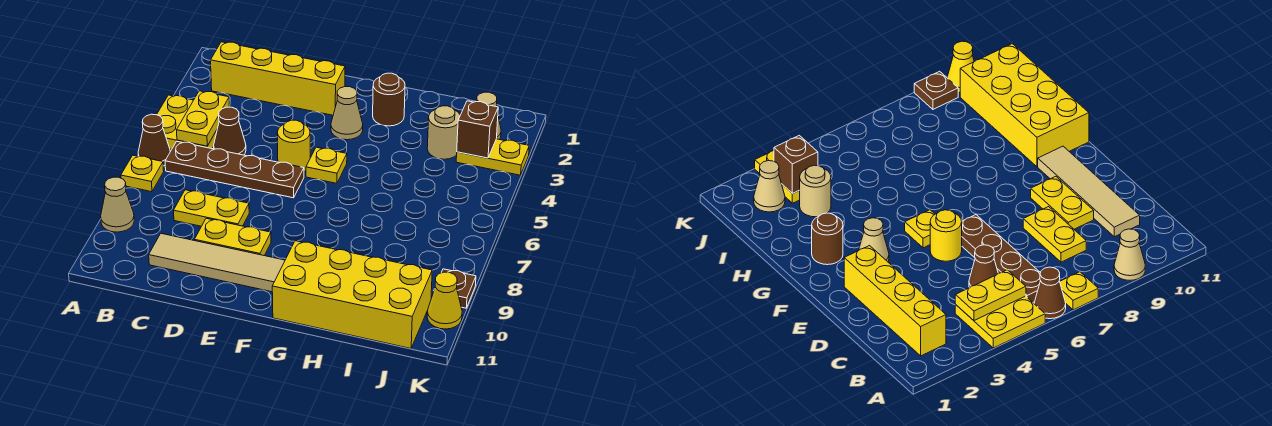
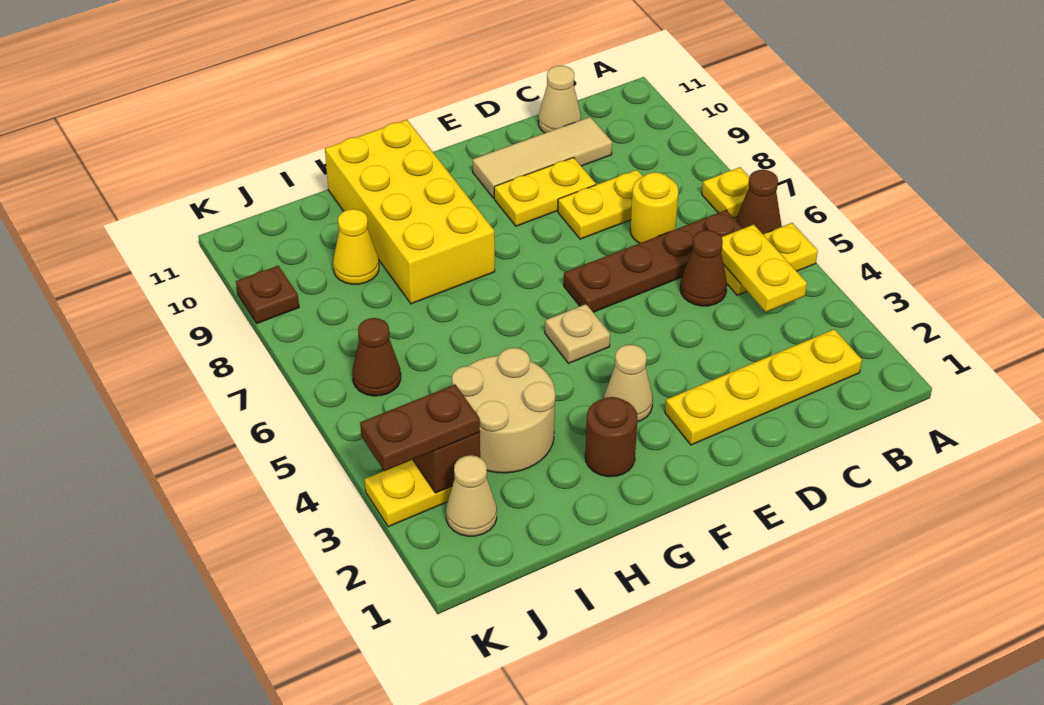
yellow 2x2 plate [157,95,217,149] -> yellow 1x2 plate [724,223,818,295]
tan 1x1 cone [101,177,134,232] -> tan 1x1 cone moved to [538,66,581,133]
yellow 1x4 brick [211,42,345,115] -> yellow 1x4 plate [665,329,862,445]
tan 1x4 tile [149,233,285,292] -> tan 1x3 tile [472,117,612,198]
yellow 1x1 round brick [277,120,310,171] -> yellow 1x1 round brick moved to [630,172,678,243]
yellow 1x1 plate [306,147,347,183] -> tan 1x1 plate [545,304,610,363]
yellow 2x4 brick [272,241,432,348] -> yellow 2x4 brick turned to [325,120,495,304]
tan 1x1 round brick [427,106,460,159] -> tan 2x2 round brick [452,348,555,473]
none -> brown 1x2 plate [360,385,480,471]
none -> brown 1x1 cone [352,318,401,396]
yellow 1x1 cone [427,272,462,329] -> yellow 1x1 cone moved to [333,209,379,284]

